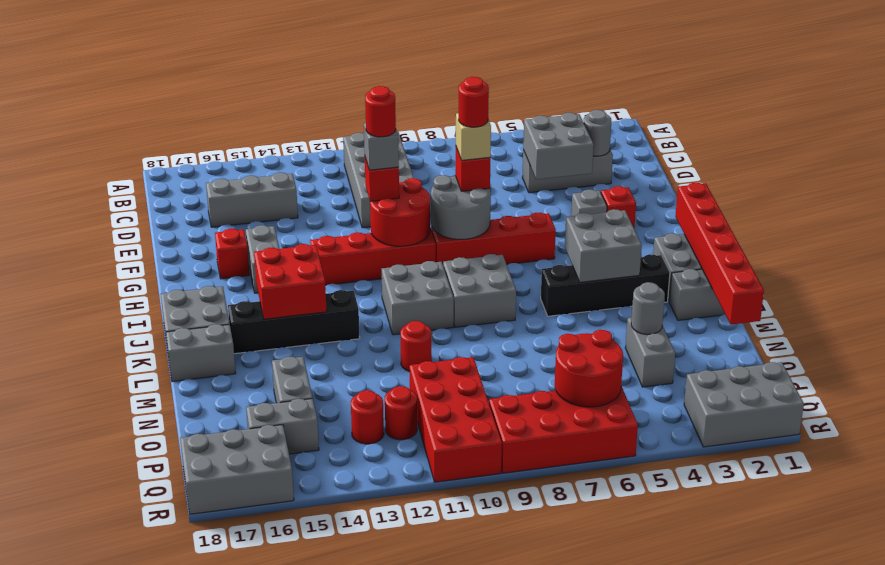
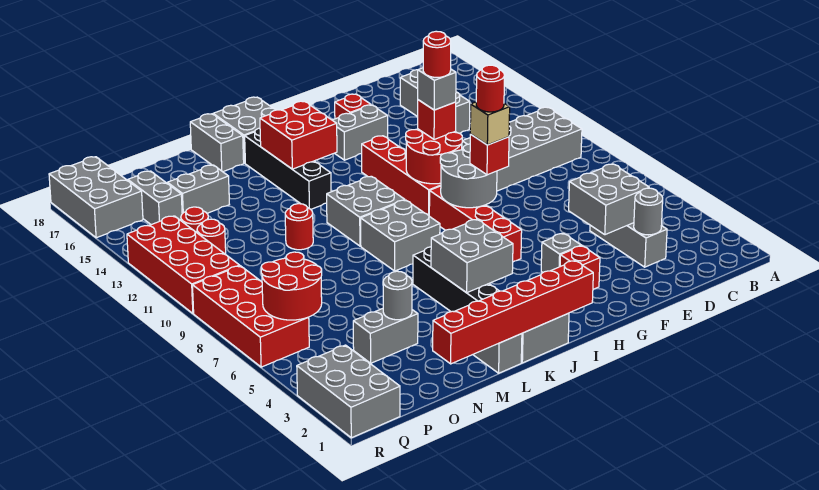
red 2x4 brick [409,357,502,482] -> red 2x4 brick turned to [127,216,240,313]

